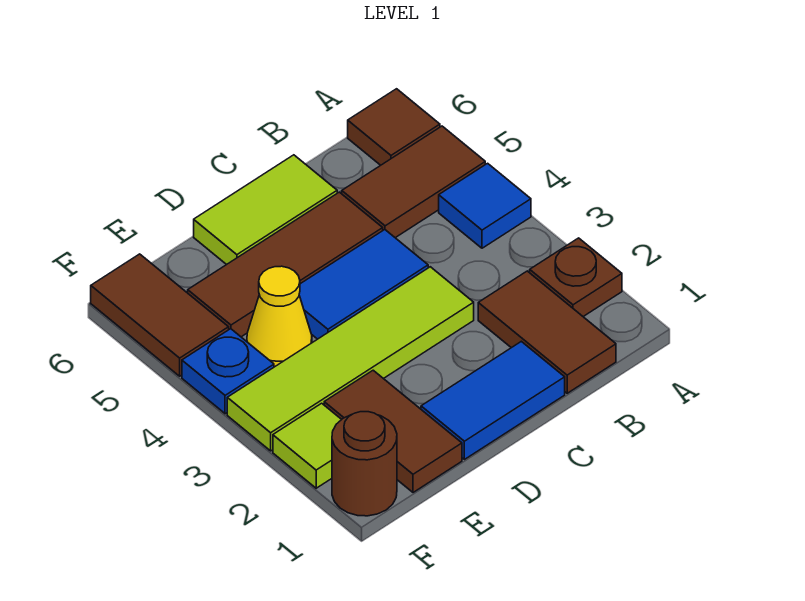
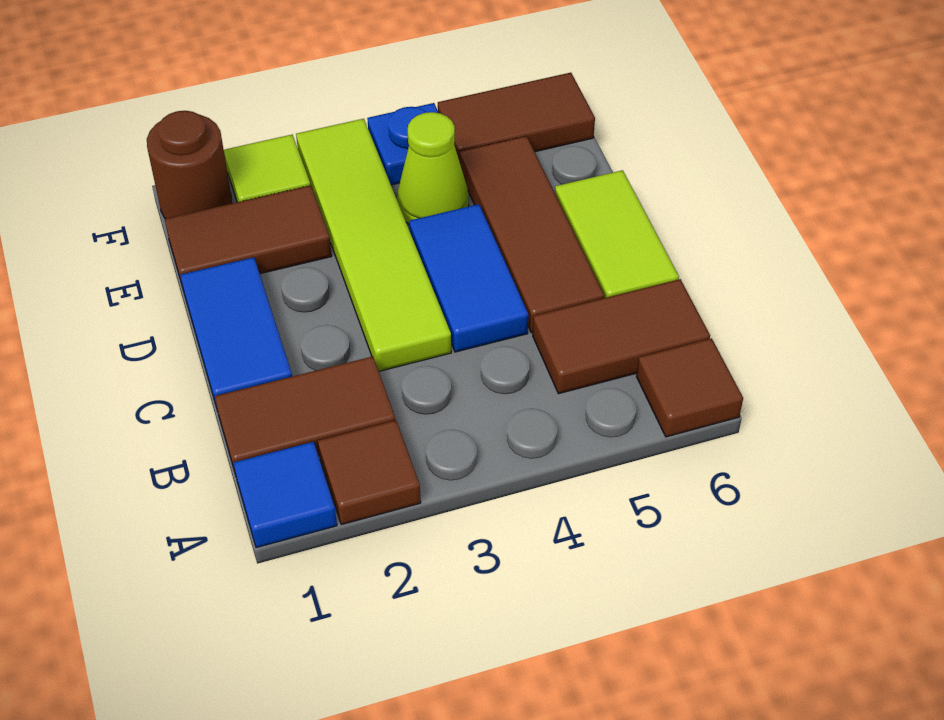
brown 1x1 plate [530,238,622,316] -> brown 1x1 tile [318,420,421,525]
blue 1x1 tile [439,163,531,248] -> blue 1x1 tile moved to [234,442,337,548]
brown 1x2 tile [342,126,485,238] -> brown 1x2 tile turned to [533,279,710,394]
yellow 1x1 cone [247,266,312,367] -> lime 1x1 cone [397,112,469,224]

